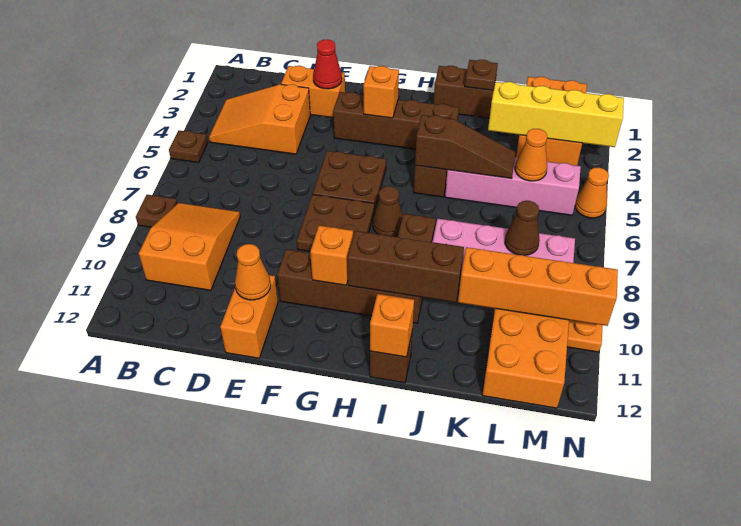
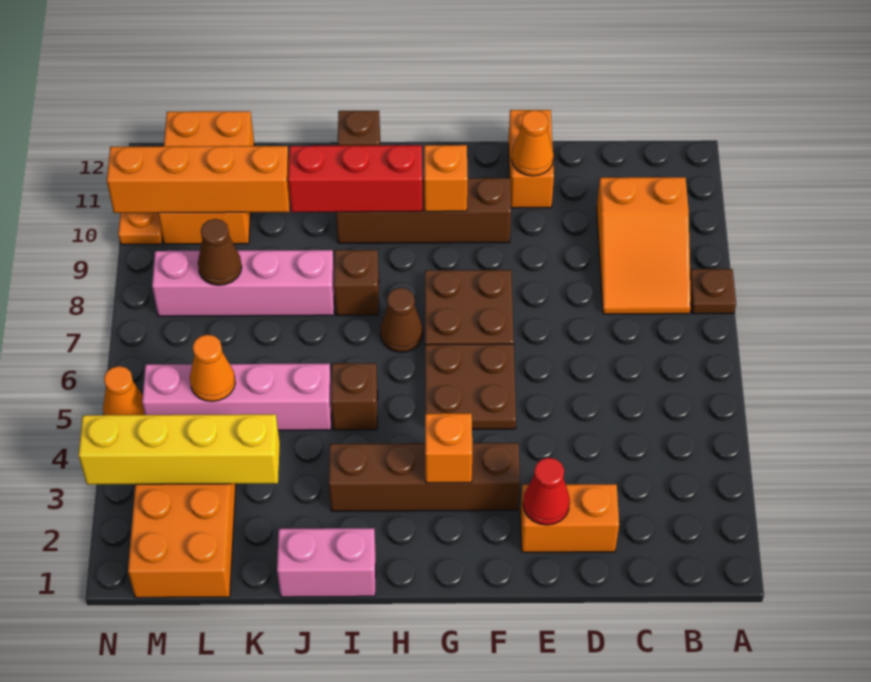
brown 1x1 plate [169,131,208,163] -> none
orange 2x3 slope [209,84,310,154] -> none
brown 1x3 brick [347,231,464,302] -> red 1x3 brick [288,145,422,212]
brown 1x2 brick [433,66,496,118] -> pink 1x2 brick [277,528,376,597]
brown 1x3 slope [415,115,516,179] -> none
orange 1x1 brick [370,294,414,357] -> none
brown 1x1 plate [465,60,498,90] -> none

